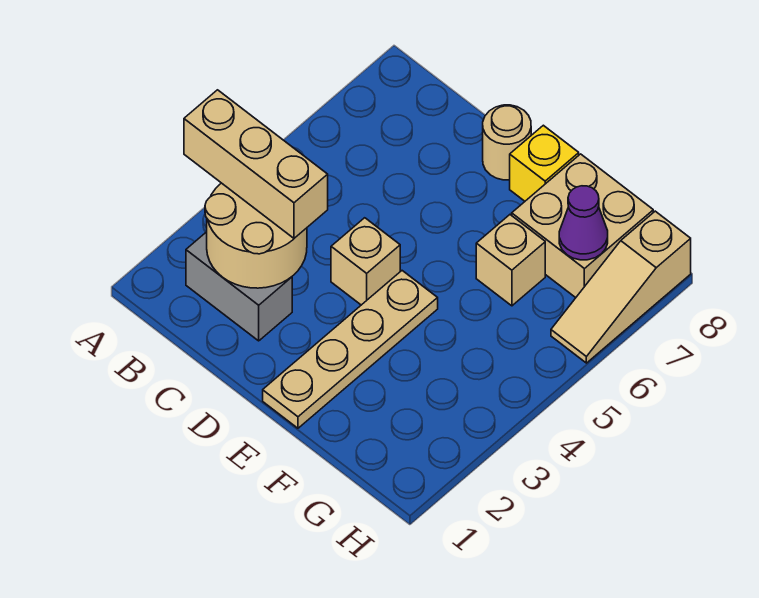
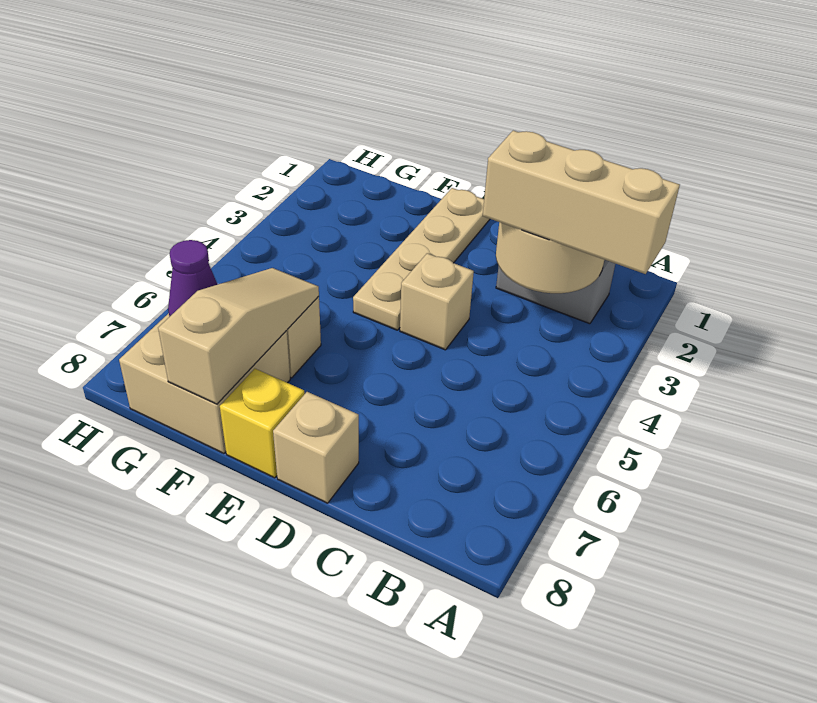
tan 1x1 round brick [483,105,531,180] -> tan 1x1 brick [273,392,359,503]
tan 1x3 slope [551,211,691,363] -> tan 1x3 slope moved to [158,268,319,404]

